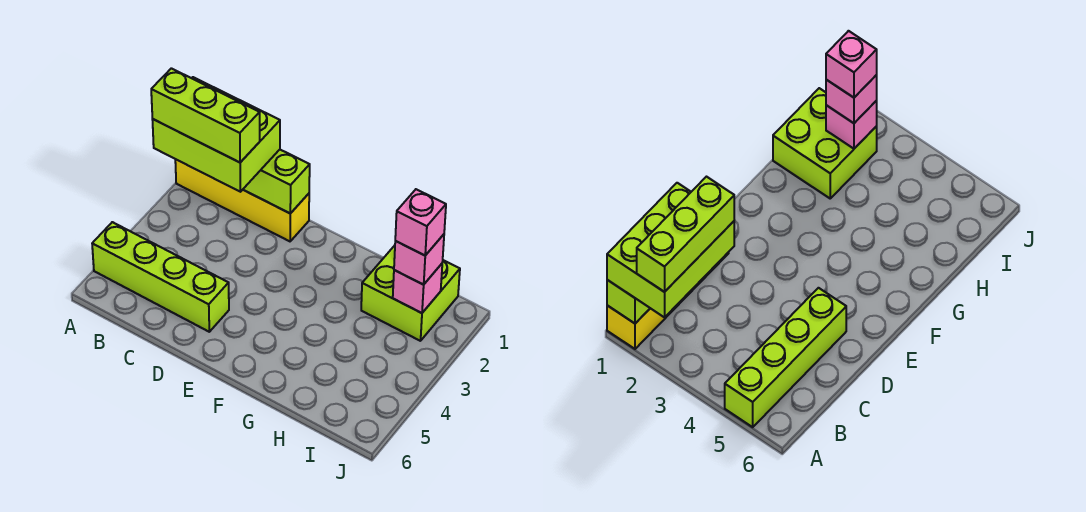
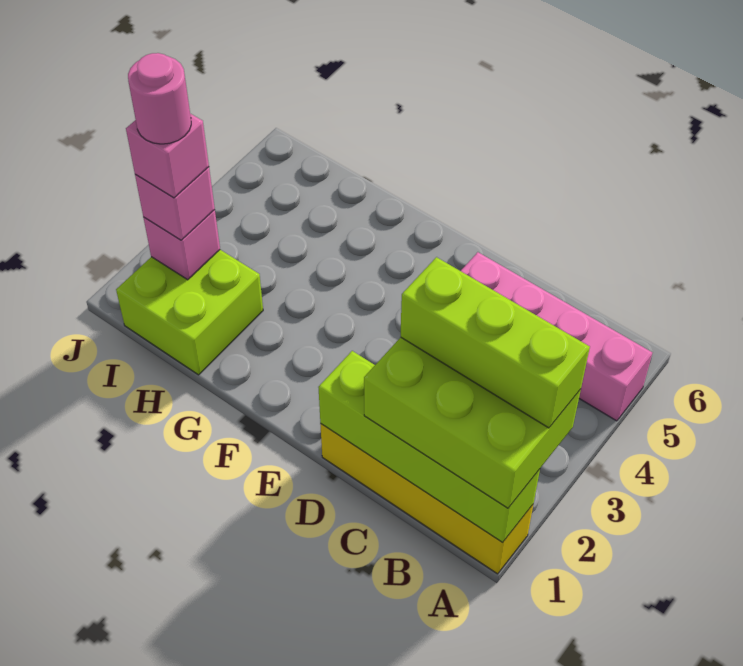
lime 1x4 brick [92,222,229,332] -> pink 1x4 brick [461,252,653,421]
none -> pink 1x1 round brick [128,53,191,144]

